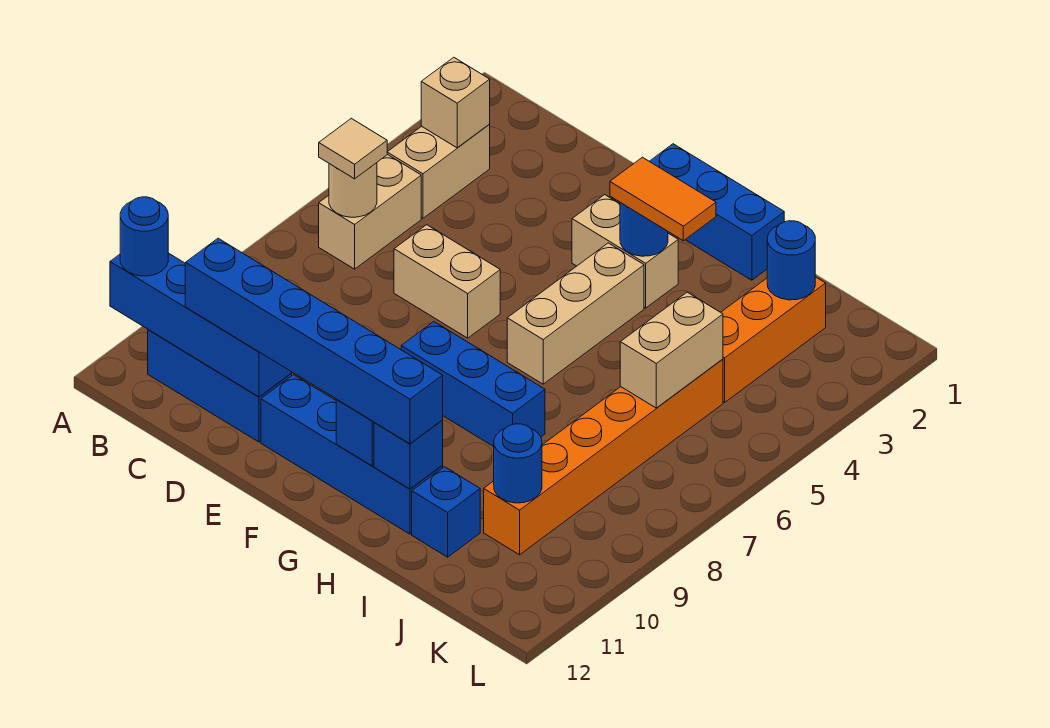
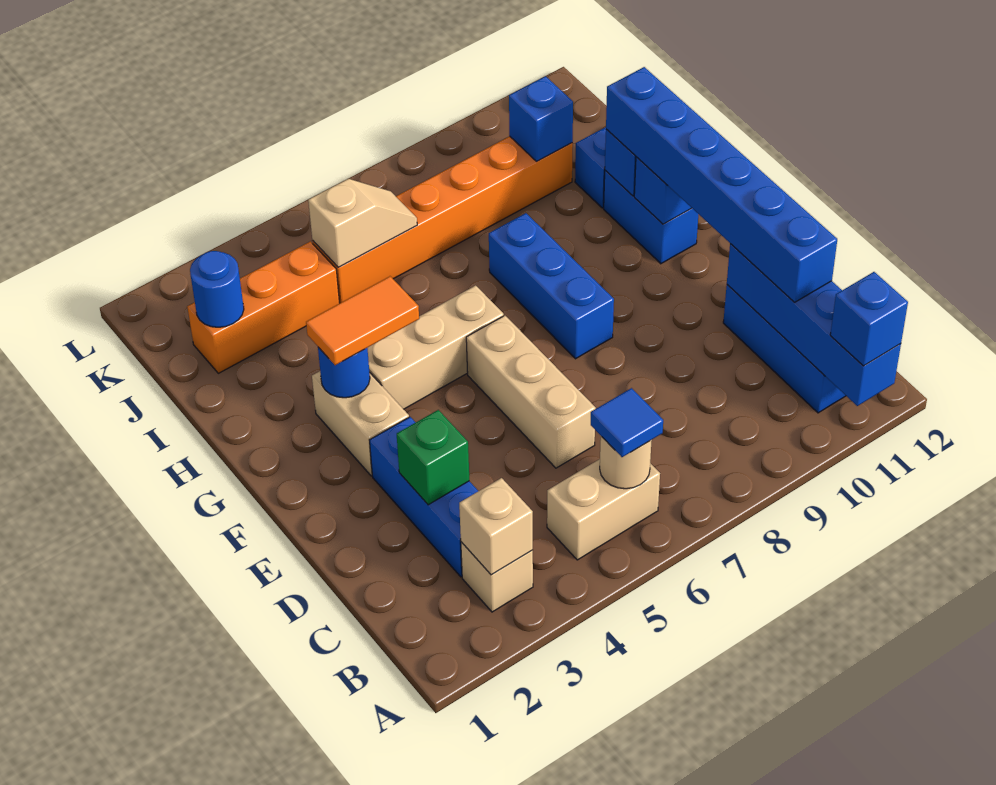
blue 1x1 round brick [120,197,168,276] -> blue 1x1 brick [830,272,908,366]
tan 1x2 brick [387,125,490,218] -> tan 1x1 brick [461,542,533,612]
tan 1x1 tile [319,118,387,179] -> blue 1x1 tile [591,388,663,457]
none -> green 1x1 brick [397,410,469,505]
tan 1x2 brick [394,225,500,338] -> tan 1x3 brick [466,316,596,468]
blue 1x4 brick [261,375,443,534] -> blue 1x2 brick [604,170,698,264]
blue 1x3 brick [650,144,784,280] -> blue 1x3 brick moved to [370,417,478,577]
orange 1x2 tile [610,157,716,241] -> orange 1x2 tile turned to [306,276,419,365]
tan 1x2 brick [620,292,723,408] -> tan 1x2 slope [308,179,417,267]
blue 1x1 round brick [494,424,542,503] -> blue 1x1 brick [509,76,573,161]

